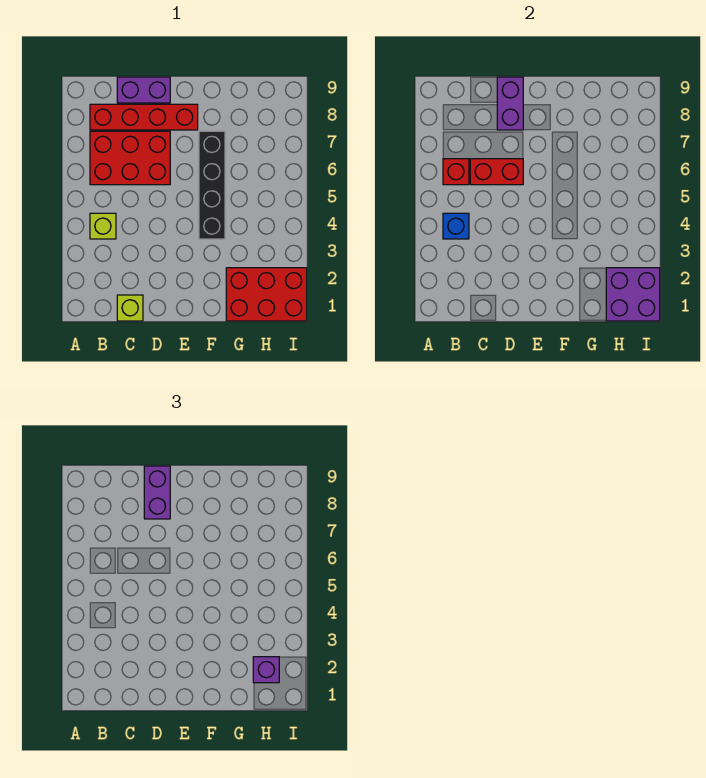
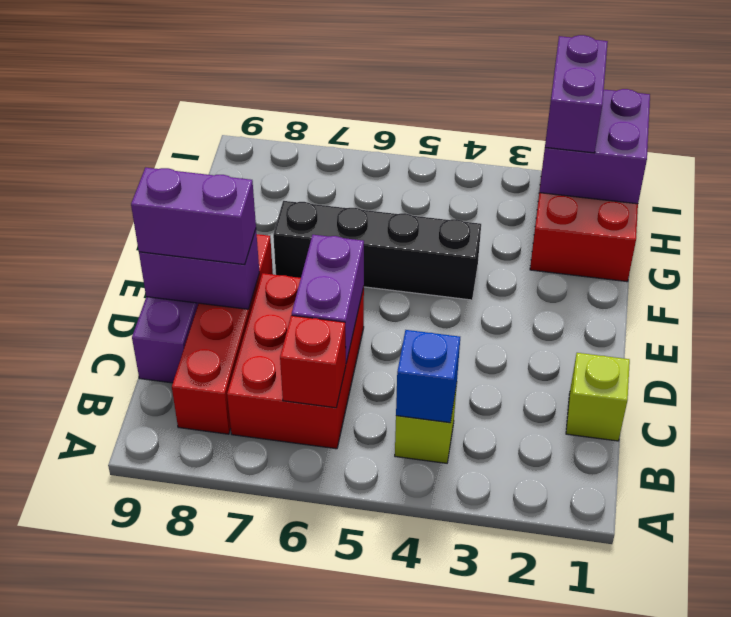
red 1x2 brick [470,159,523,185] -> purple 1x2 brick [292,235,364,362]
purple 1x1 brick [253,657,279,683] -> purple 1x2 brick [545,35,608,153]

